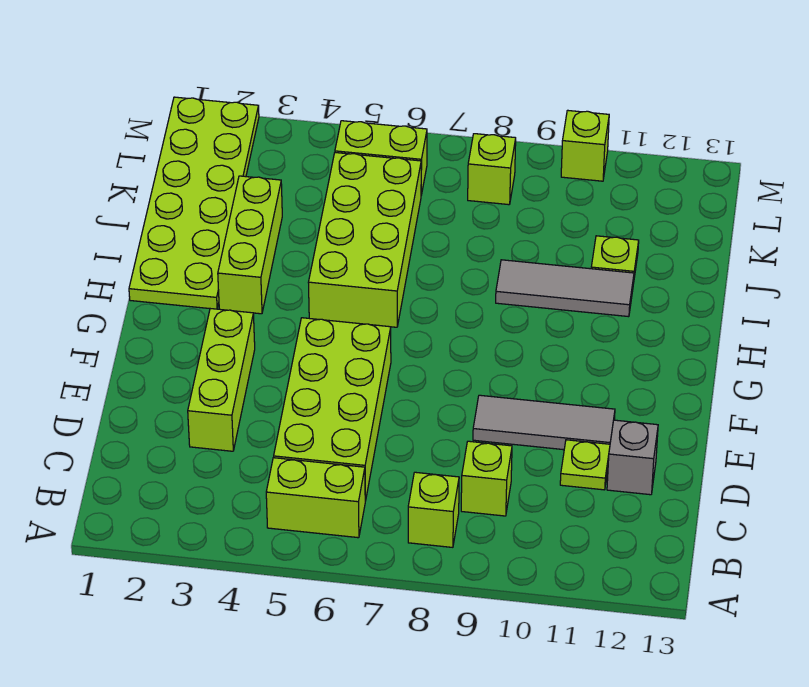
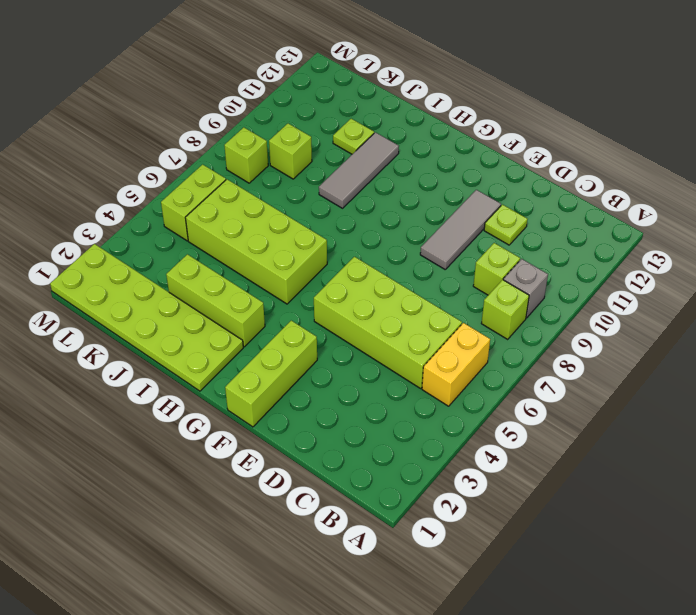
lime 1x2 brick [266,458,365,538] -> yellow 1x2 brick [422,323,490,406]
lime 1x3 brick [188,309,255,451] -> lime 1x3 brick turned to [225,321,317,427]
grey 1x1 brick [607,420,658,495] -> grey 1x1 brick moved to [503,259,548,318]
lime 1x1 brick [561,110,609,181] -> lime 1x1 brick moved to [269,123,312,179]

